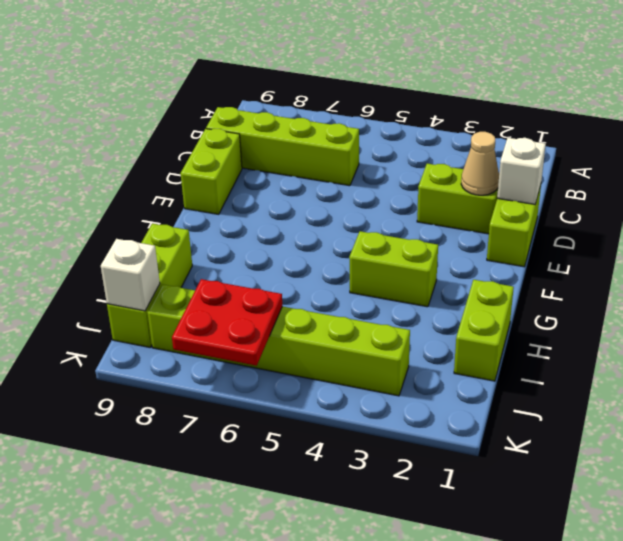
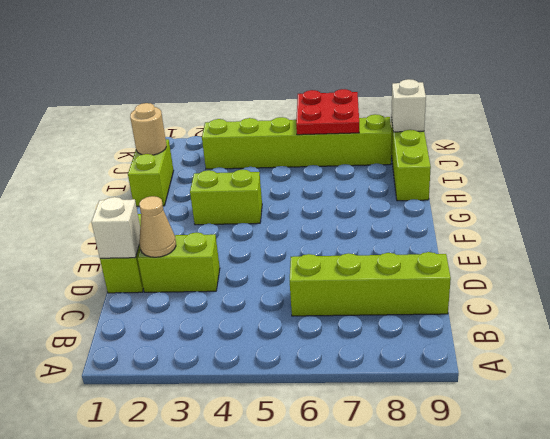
lime 1x2 brick [181,129,242,214] -> none
none -> tan 1x1 round brick [130,103,166,155]

